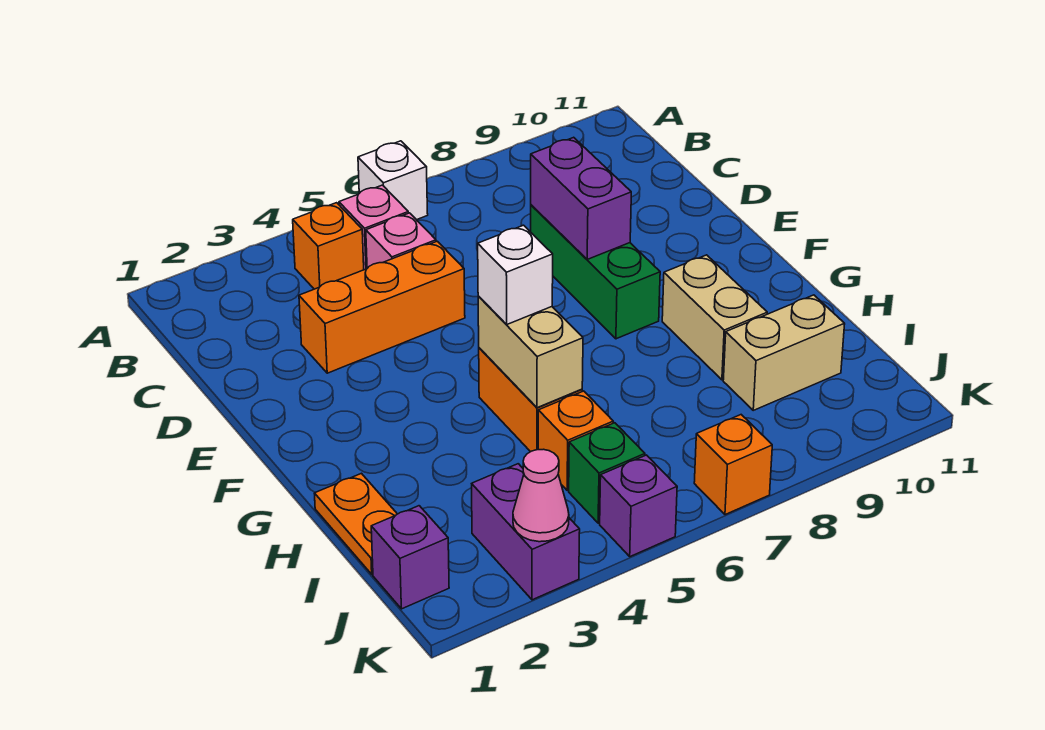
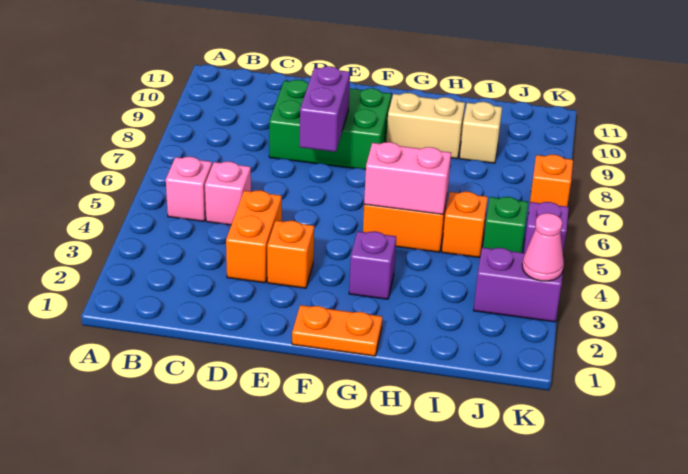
white 1x1 brick [358,141,428,220] -> none
orange 1x1 brick [293,203,364,289] -> orange 1x1 brick moved to [267,221,314,288]
orange 1x3 brick [299,241,465,373] -> orange 1x2 brick [226,190,282,283]
green 1x3 brick [531,205,660,339] -> green 2x3 brick [269,80,391,170]
purple 1x2 brick [531,137,631,259] -> purple 1x2 brick turned to [299,66,350,152]
tan 1x2 brick [478,296,583,408] -> pink 1x2 brick [364,142,451,214]
white 1x1 brick [478,225,553,325] -> none
orange 1x2 plate [314,473,397,574] -> orange 1x2 plate moved to [292,305,382,356]
tan 1x2 brick [723,295,845,410] -> tan 1x1 brick [460,102,502,163]
purple 1x1 brick [371,506,449,609] -> purple 1x1 brick moved to [349,231,396,299]

